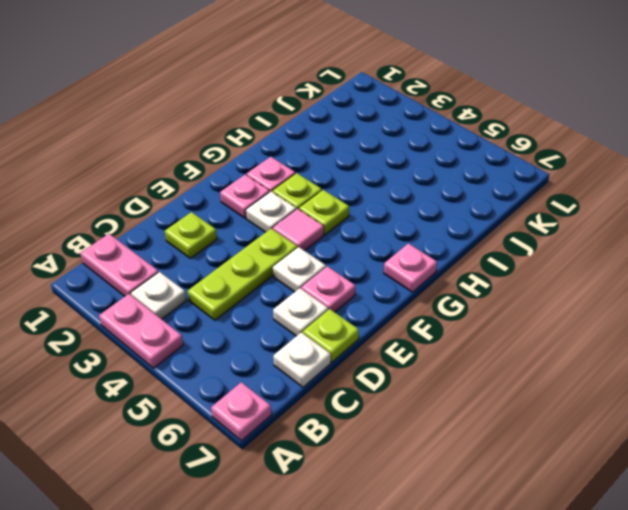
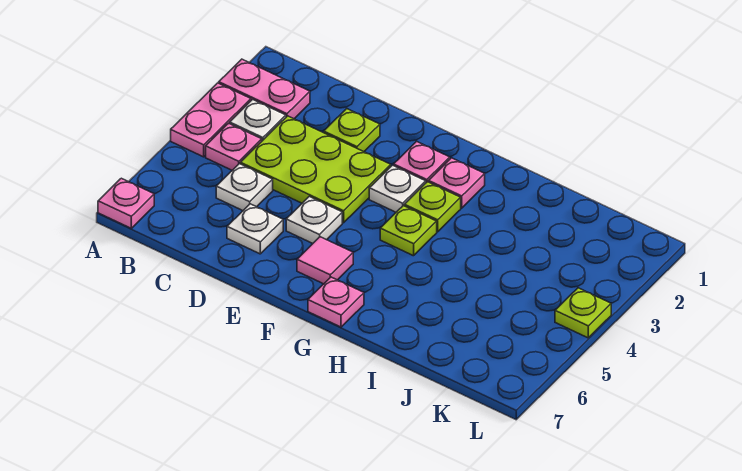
pink 1x2 plate [80,234,158,296] -> pink 1x2 plate turned to [219,59,310,119]
lime 1x3 plate [188,228,297,320] -> lime 2x3 plate [240,116,391,223]
white 1x1 plate [273,332,331,387] -> white 1x1 plate moved to [216,164,273,211]
lime 1x1 plate [303,309,359,362] -> lime 1x1 plate moved to [555,288,611,338]
pink 1x1 plate [301,266,355,312] -> pink 1x1 plate moved to [206,123,262,170]
pink 1x1 tile [273,209,324,251] -> pink 1x1 tile moved to [297,237,353,284]

